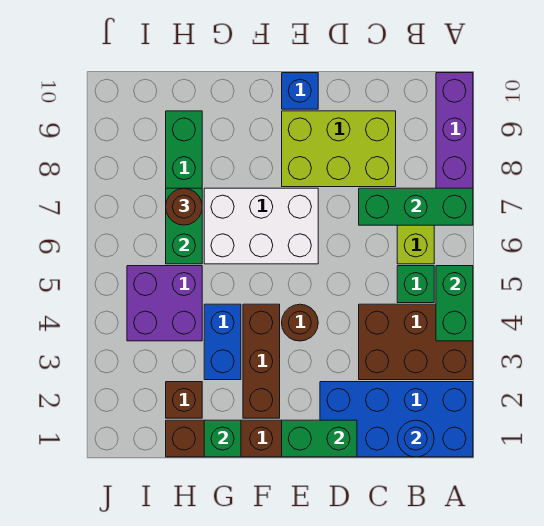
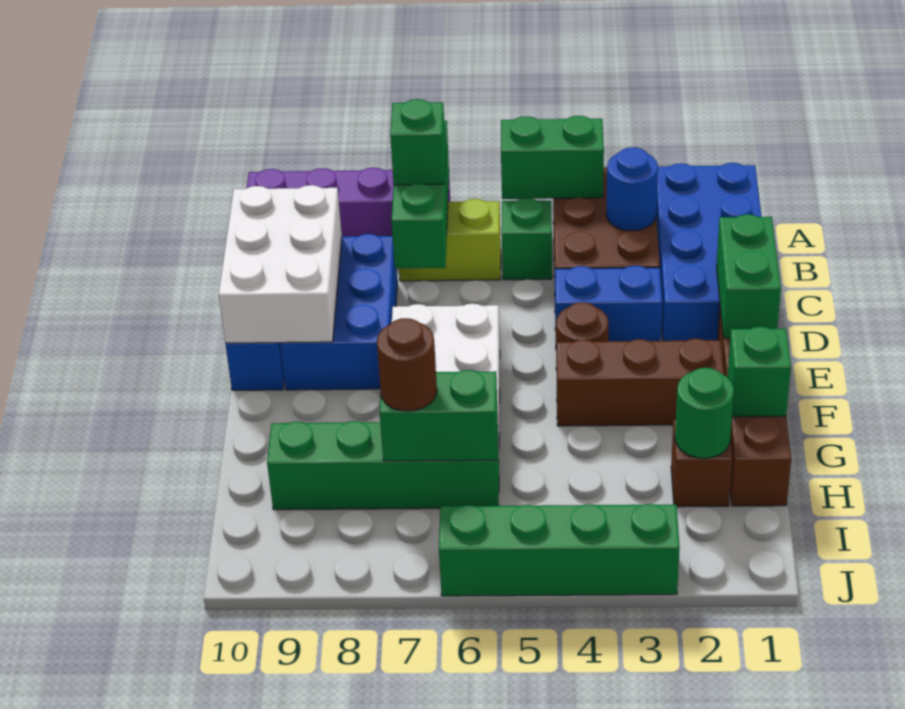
blue 1x1 round brick [397,420,434,457] -> blue 1x1 round brick moved to [606,147,658,231]
none -> green 1x1 brick [390,99,446,185]
lime 2x3 brick [282,111,396,187] -> blue 2x3 brick [280,234,397,390]
none -> white 2x3 brick [219,185,342,343]
blue 1x2 brick [204,304,241,380] -> blue 1x2 brick moved to [555,266,662,341]
none -> green 1x1 round brick [675,368,734,458]
purple 2x2 brick [127,266,202,341] -> none
none -> green 1x4 brick [439,504,680,596]

